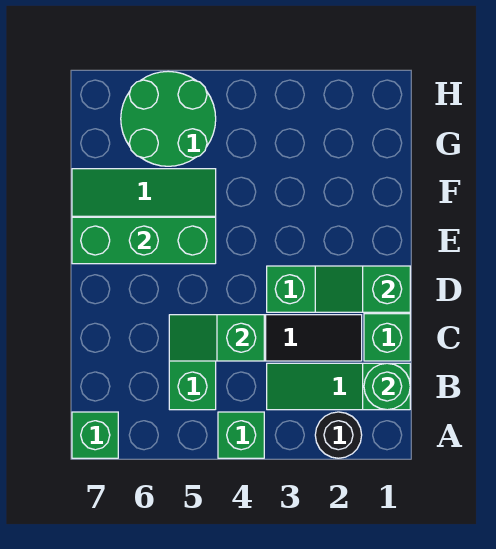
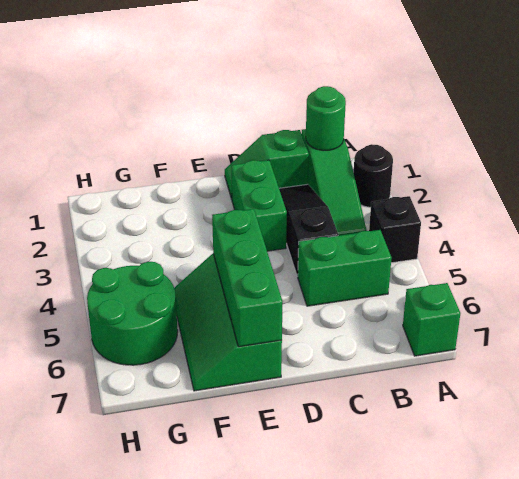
green 1x1 brick [218,412,264,458] -> black 1x1 brick [369,196,421,263]
green 1x2 slope [169,315,264,361] -> none
green 1x2 slope [315,266,410,312] -> none

